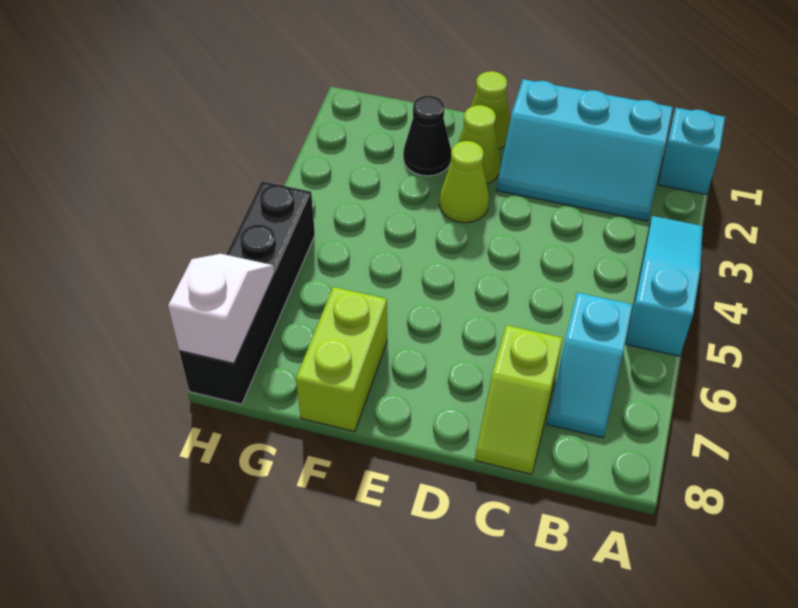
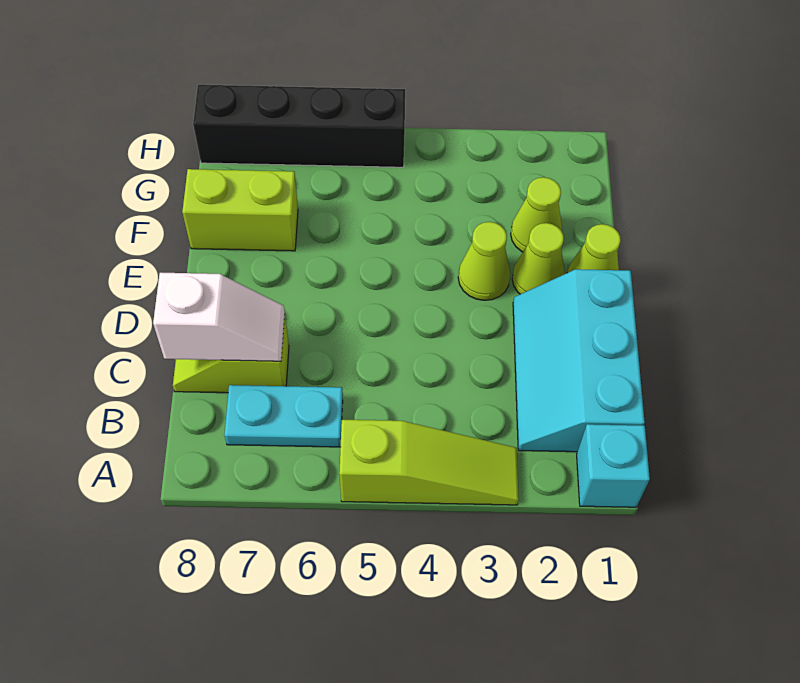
cyan 1x3 slope [626,216,703,356] -> lime 1x3 slope [339,420,519,505]
cyan 1x2 slope [547,292,633,438] -> cyan 1x2 plate [224,385,343,447]
black 1x1 cone [403,96,451,176] -> lime 1x1 cone [511,177,562,252]
white 1x2 slope [168,254,274,363] -> white 1x2 slope moved to [153,273,285,361]

